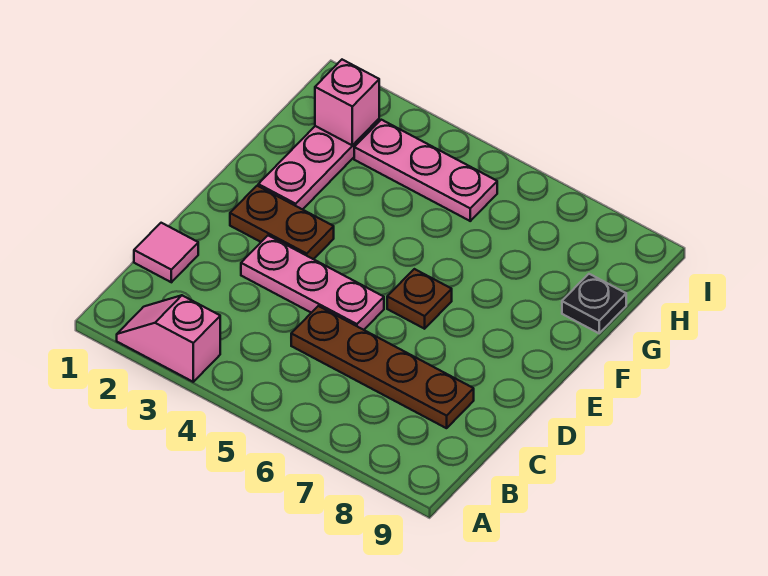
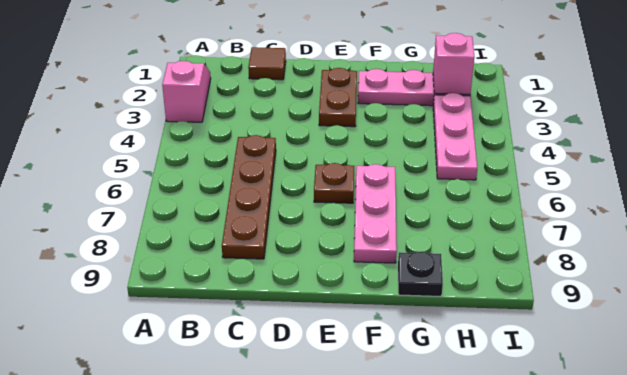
pink 1x1 tile [134,223,198,282] -> brown 1x1 tile [248,47,286,80]
pink 1x3 plate [241,235,384,330] -> pink 1x3 plate moved to [354,164,397,263]

